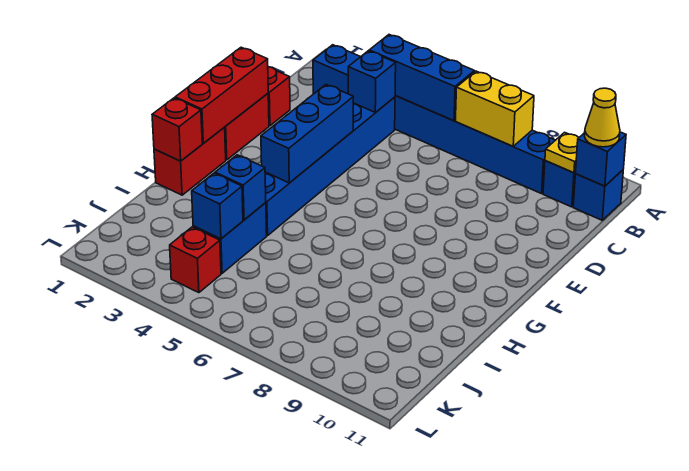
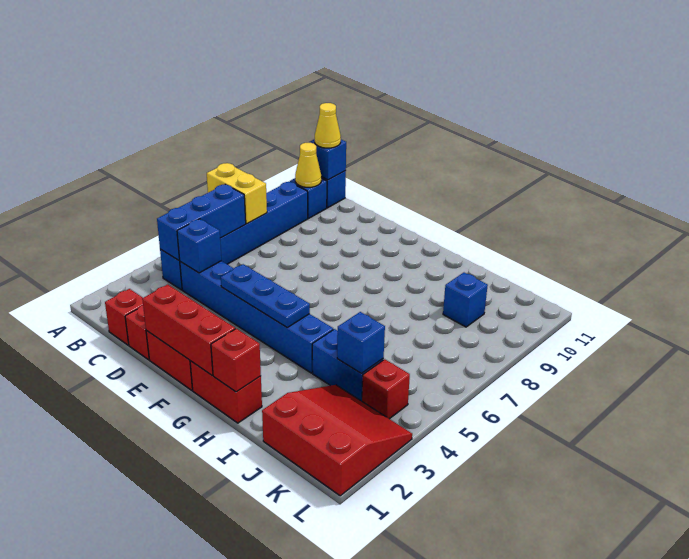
blue 1x8 brick [313,45,555,194] -> blue 1x6 brick [160,182,308,290]
yellow 1x2 brick [456,71,534,146] -> yellow 1x2 brick turned to [207,163,267,224]
yellow 1x1 plate [545,132,579,173] -> yellow 1x1 cone [295,143,321,187]
none -> red 1x1 brick [105,289,143,345]
blue 1x3 brick [261,85,353,183] -> blue 1x3 plate [221,264,310,327]
blue 1x1 brick [215,155,266,220] -> blue 1x1 brick moved to [443,273,488,327]
none -> red 3x3 slope [262,385,412,496]

